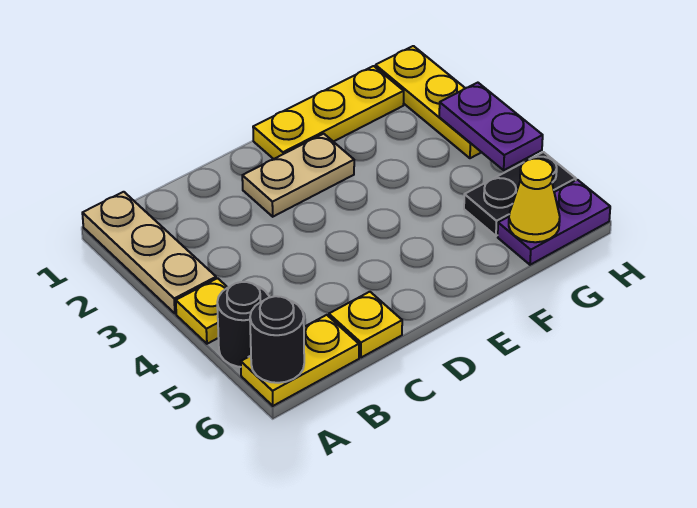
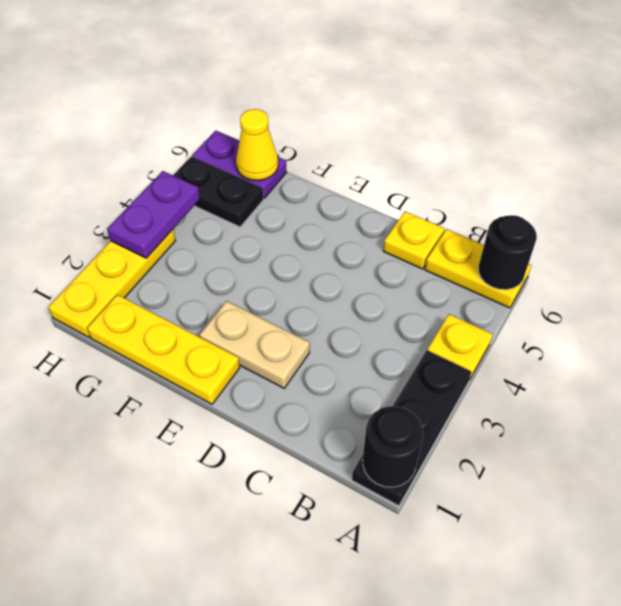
tan 1x3 plate [82,192,216,314] -> black 1x3 plate [352,351,471,506]
black 1x1 round brick [217,282,269,367] -> black 1x1 round brick moved to [363,406,423,487]

